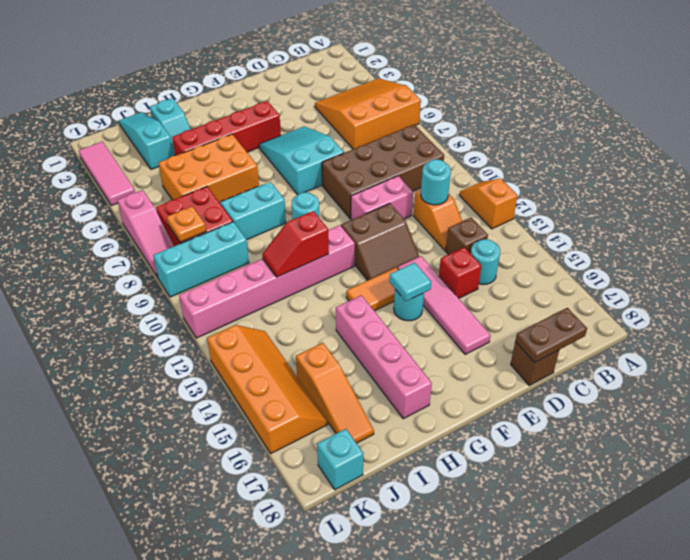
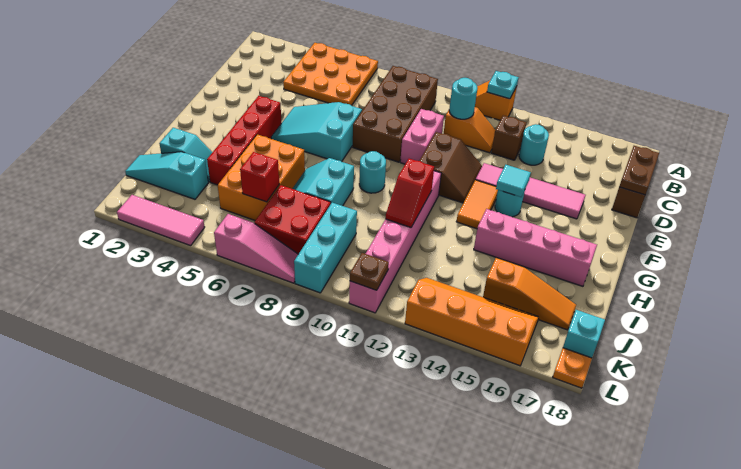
orange 3x3 slope [315,78,421,149] -> orange 3x3 plate [283,43,378,105]
none -> cyan 1x1 plate [487,71,519,99]
red 1x1 brick [439,247,481,298] -> red 1x1 brick moved to [240,152,279,202]
orange 1x1 plate [167,206,206,242] -> orange 1x1 plate moved to [553,348,592,388]
none -> brown 1x1 plate [350,253,389,290]

